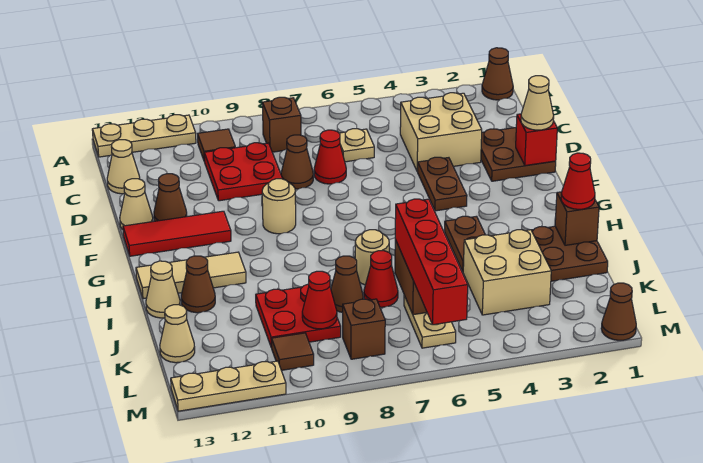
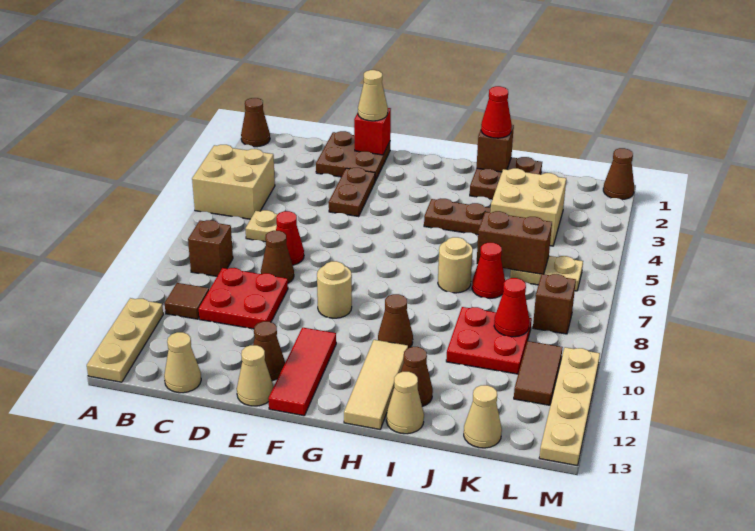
tan 2x2 brick [400,93,482,171] -> tan 2x2 brick moved to [192,145,275,219]
brown 1x2 plate [417,157,467,211] -> brown 1x2 plate turned to [329,168,375,216]
red 1x4 brick [395,199,468,325] -> none
brown 1x1 cone [331,256,363,312] -> brown 1x1 cone moved to [378,294,413,348]
brown 1x1 tile [272,333,314,370] -> brown 1x2 tile [514,341,563,405]
tan 1x3 plate [171,361,286,411] -> tan 1x4 plate [539,347,600,466]

